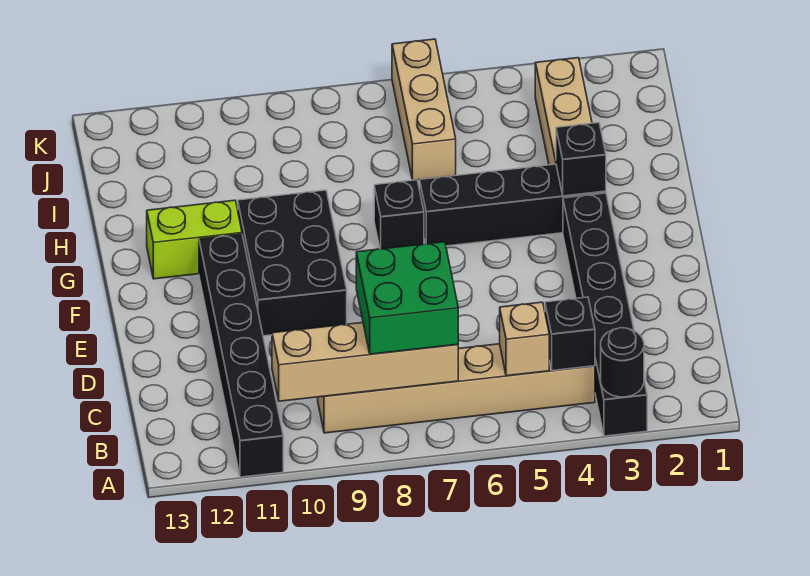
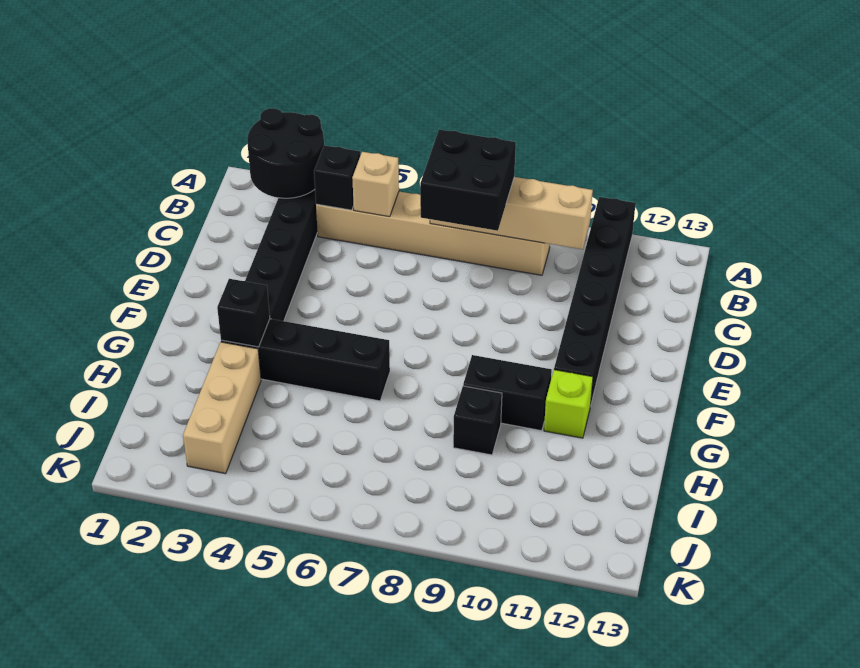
black 1x1 round brick [601,328,644,397] -> black 2x2 round brick [247,108,324,198]
green 2x2 brick [356,242,458,354] -> black 2x2 brick [420,130,516,231]
black 2x3 brick [238,190,347,336] -> black 1x2 brick [463,355,552,431]
black 1x1 brick [374,180,424,249] -> black 1x1 brick moved to [453,386,502,455]
lime 1x2 brick [147,200,242,279] -> lime 1x1 brick [544,370,593,438]
tan 1x3 brick [392,39,456,180] -> none

